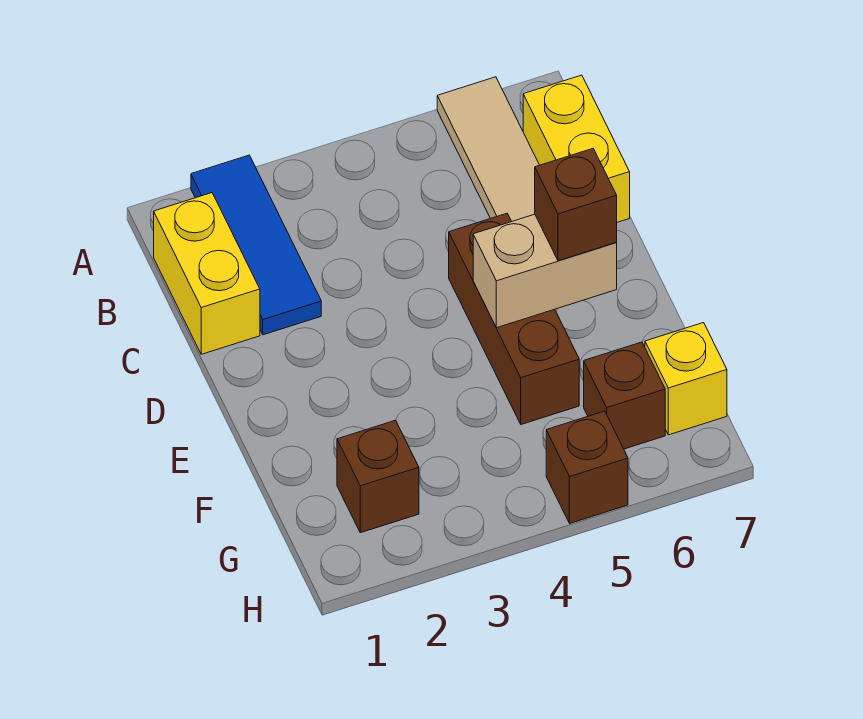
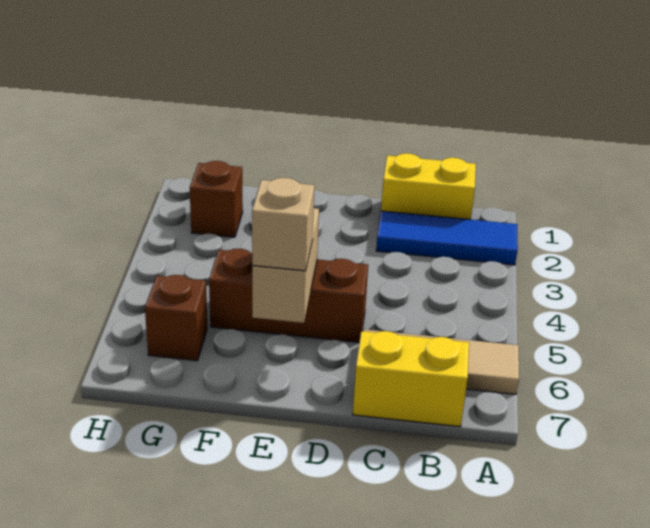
brown 1x1 brick [535,149,617,261] -> tan 1x1 brick [252,178,314,271]
yellow 1x1 brick [645,323,727,435] -> none
brown 1x1 brick [546,411,628,523] -> none

